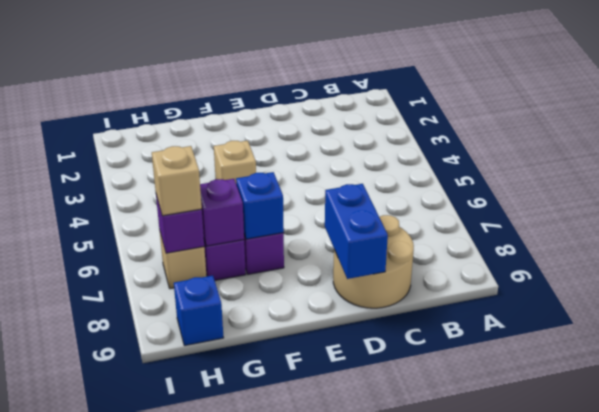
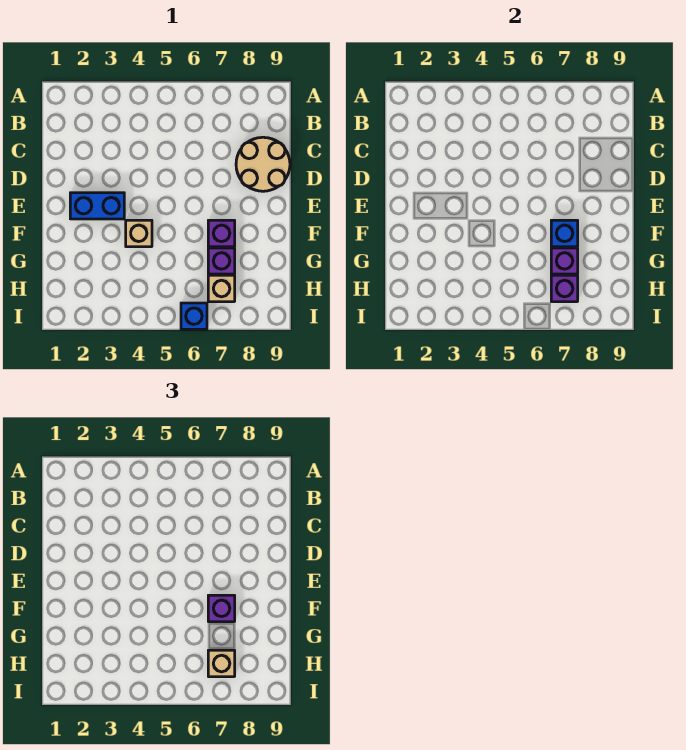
blue 1x2 brick [325,184,388,279] -> blue 1x2 brick moved to [70,193,124,219]
none -> purple 1x1 brick [208,595,235,622]
blue 1x1 brick [174,276,223,346] -> blue 1x1 brick moved to [181,303,207,329]

